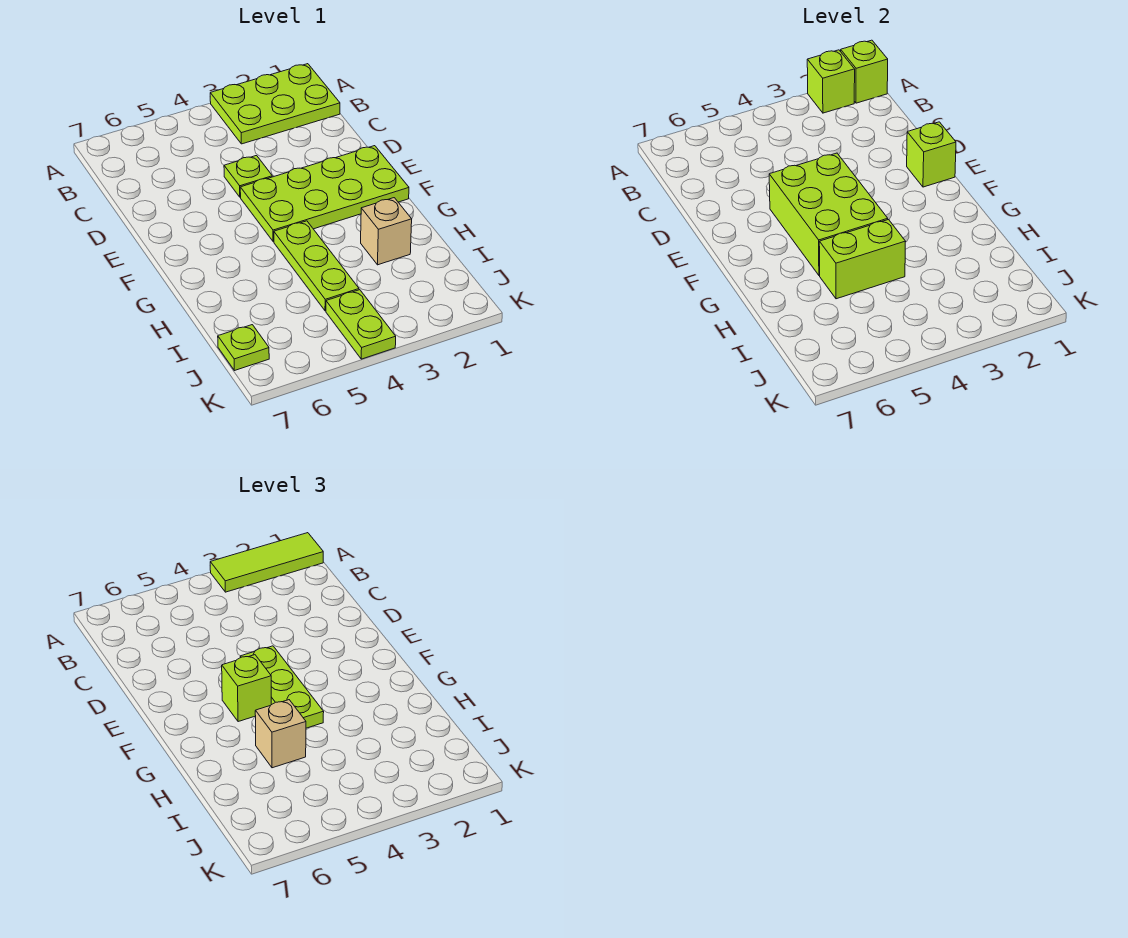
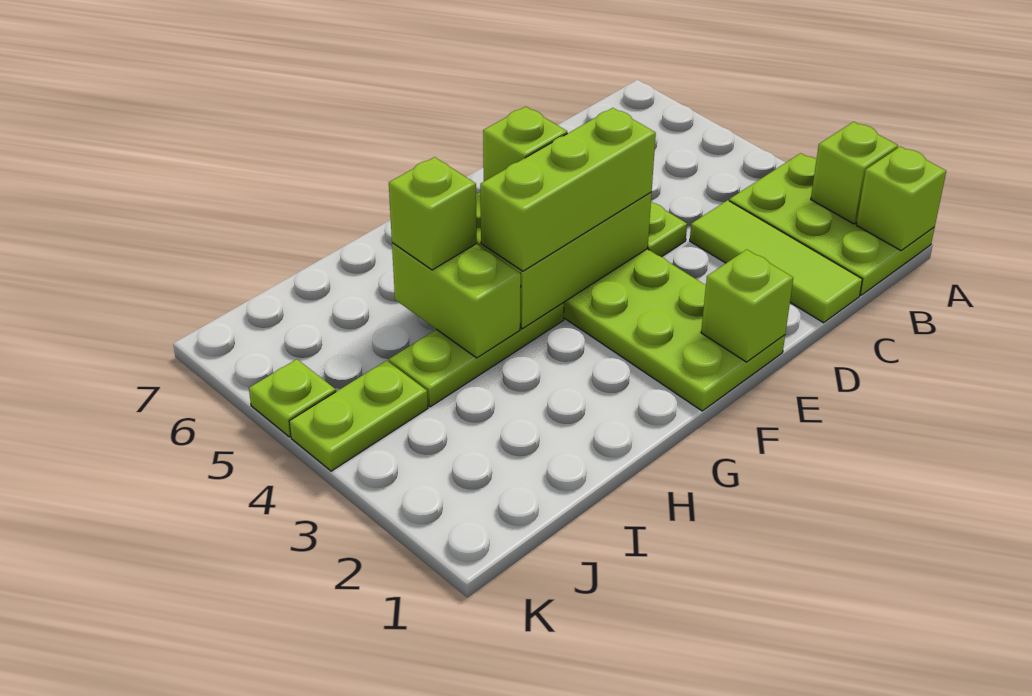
lime 1x3 tile [210,533,323,592] -> lime 1x3 tile moved to [690,200,863,323]
lime 1x3 plate [240,646,324,728] -> lime 1x3 brick [480,108,656,271]
tan 1x1 brick [361,198,412,265] -> none
tan 1x1 brick [255,700,306,768] -> lime 1x1 brick [389,157,477,270]
lime 1x1 plate [218,325,269,371] -> lime 1x1 plate moved to [249,359,336,437]

